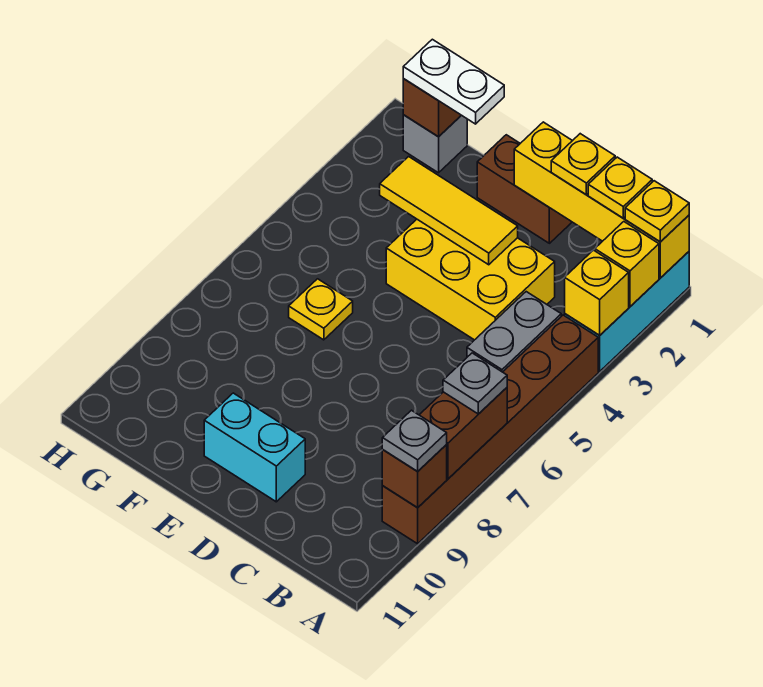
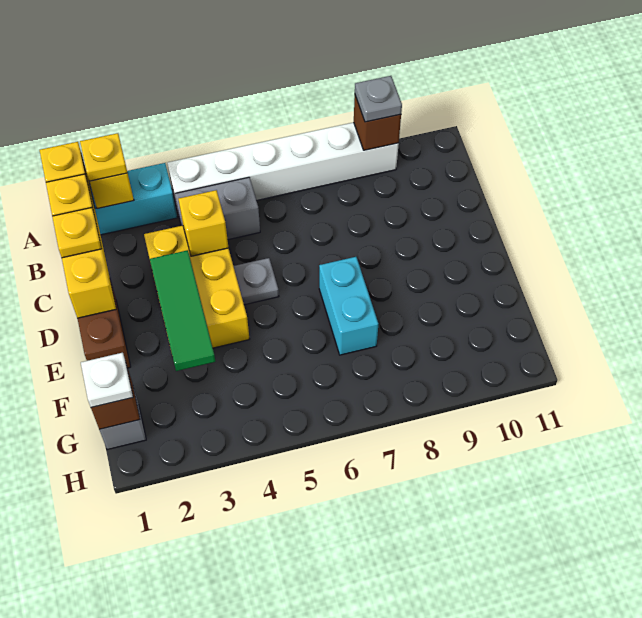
yellow 1x1 brick [565,250,629,335] -> yellow 1x1 brick moved to [178,190,228,256]
brown 1x6 brick [382,315,598,544] -> white 1x6 brick [167,122,399,211]
brown 1x2 brick [420,388,507,479] -> none
grey 1x1 plate [443,353,507,414] -> grey 1x1 plate moved to [234,258,279,305]
yellow 1x3 tile [380,157,518,265] -> green 1x3 tile [150,250,215,371]
cyan 1x2 brick [204,393,305,502] -> cyan 1x2 brick moved to [319,257,378,355]
white 1x2 plate [403,39,504,124] -> white 1x1 plate [81,353,133,407]
yellow 1x1 plate [289,279,353,340] -> yellow 1x1 plate moved to [80,133,127,181]

